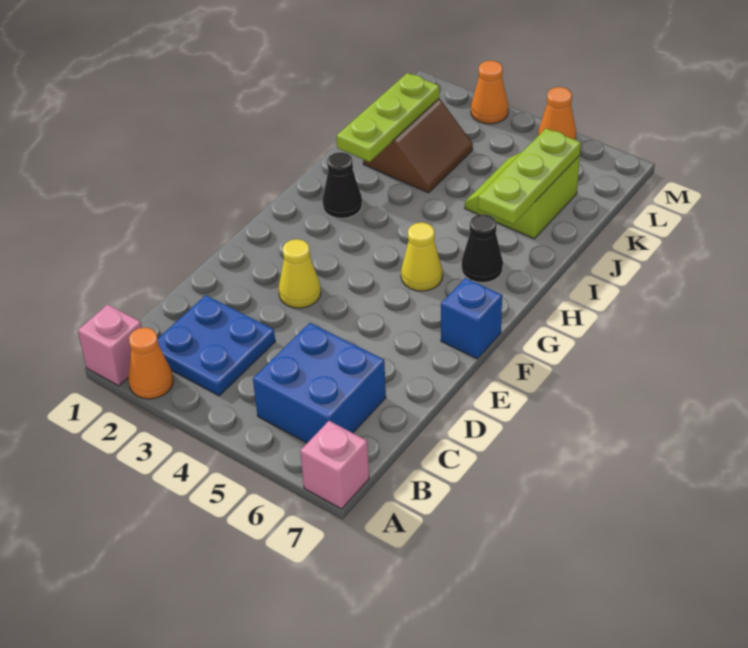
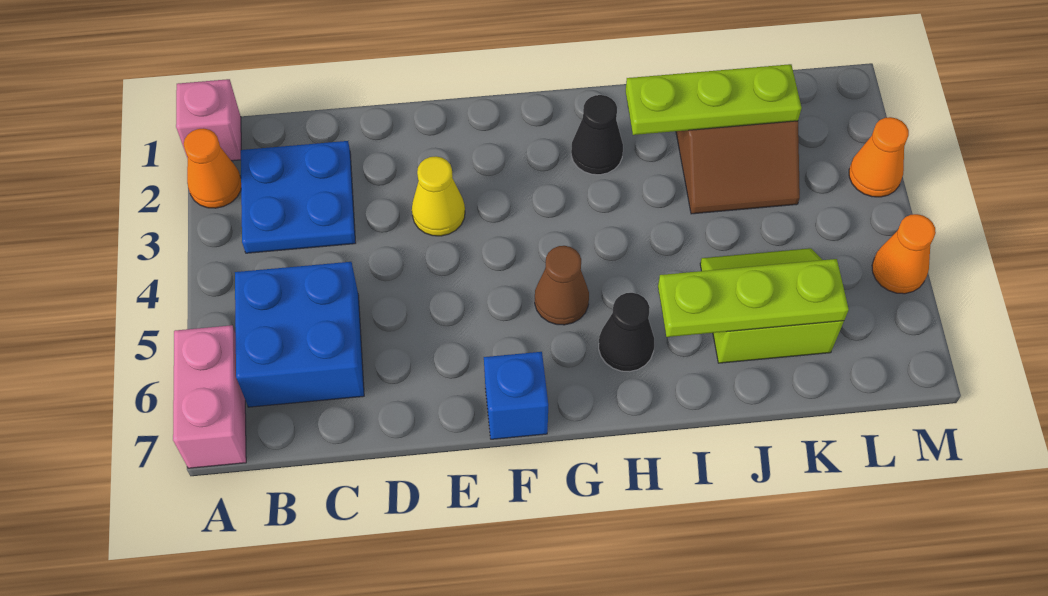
pink 1x1 brick [300,421,369,509] -> pink 1x2 brick [173,325,246,468]
yellow 1x1 cone [401,222,443,291] -> brown 1x1 cone [535,246,589,325]

